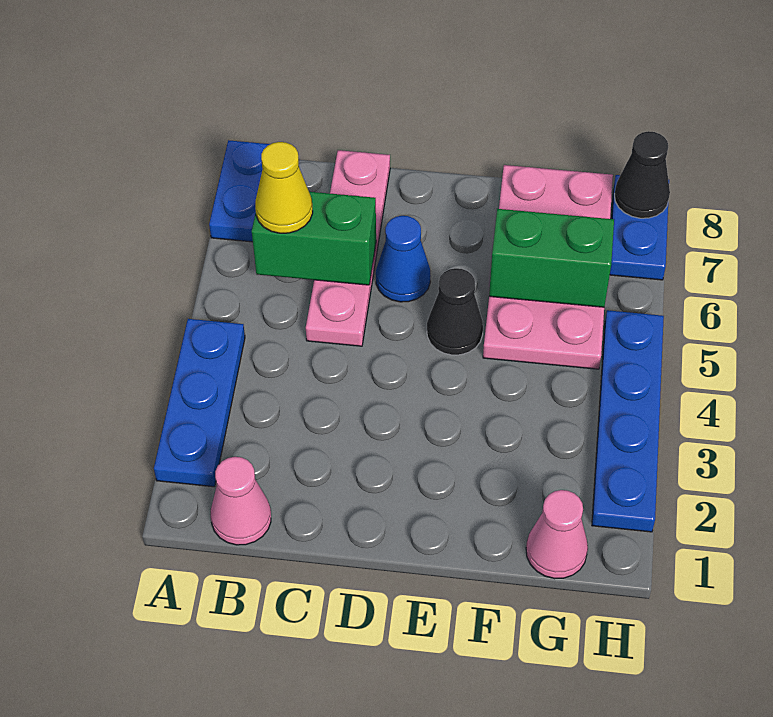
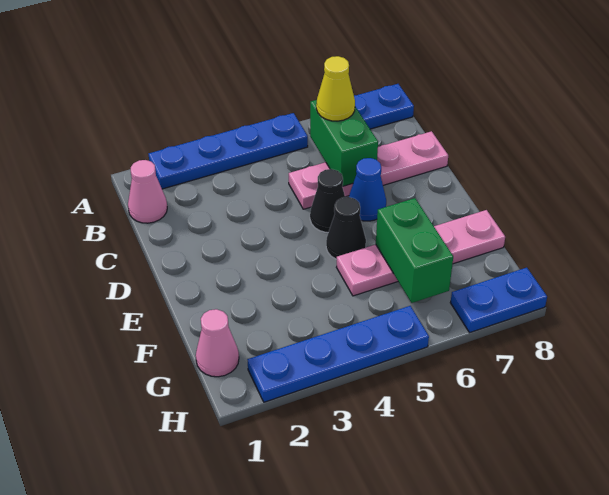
blue 1x3 plate [154,319,245,487] -> blue 1x4 plate [149,113,308,189]
pink 2x4 plate [483,165,613,369] -> pink 1x4 plate [336,210,505,296]
black 1x1 cone [614,131,670,218] -> black 1x1 cone moved to [310,169,345,233]

